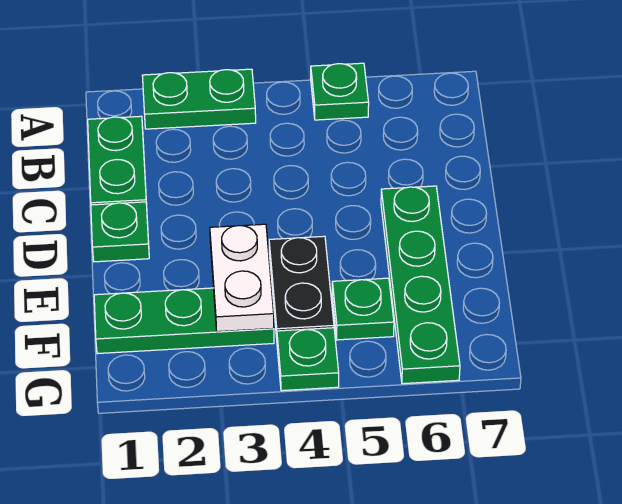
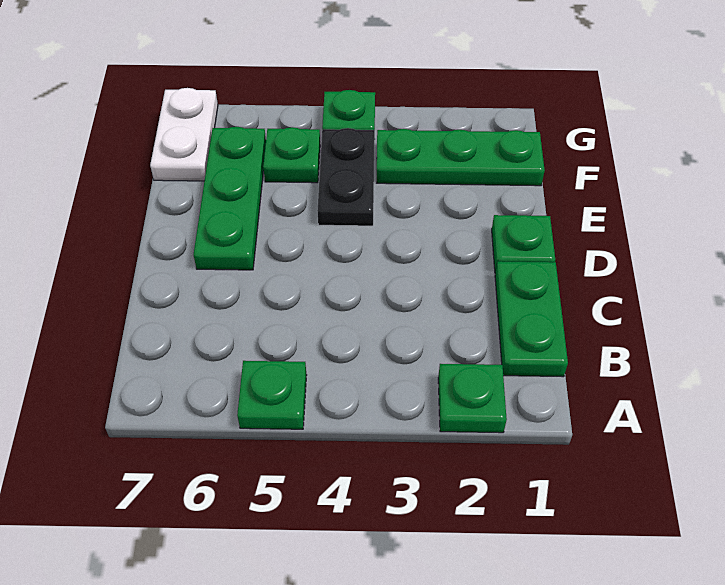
green 1x2 plate [142,69,256,129] -> green 1x1 plate [438,364,507,433]
green 1x4 plate [381,186,460,384] -> green 1x3 plate [193,127,266,270]
white 1x2 plate [210,224,274,332] -> white 1x2 plate moved to [150,88,218,181]

